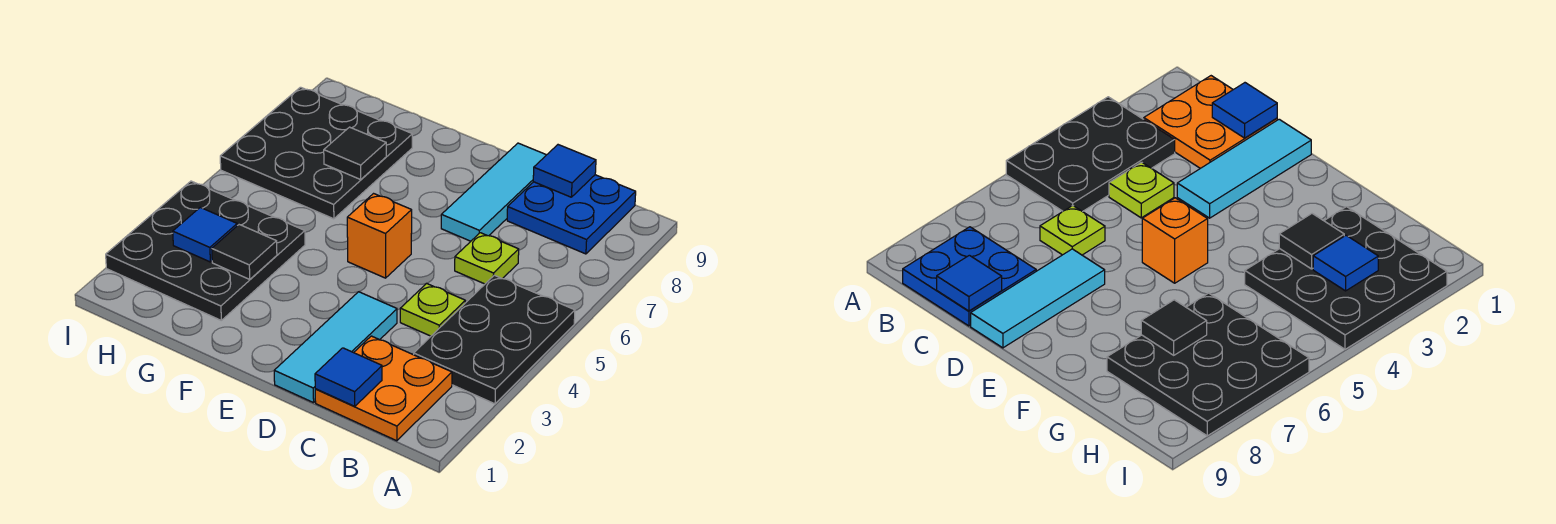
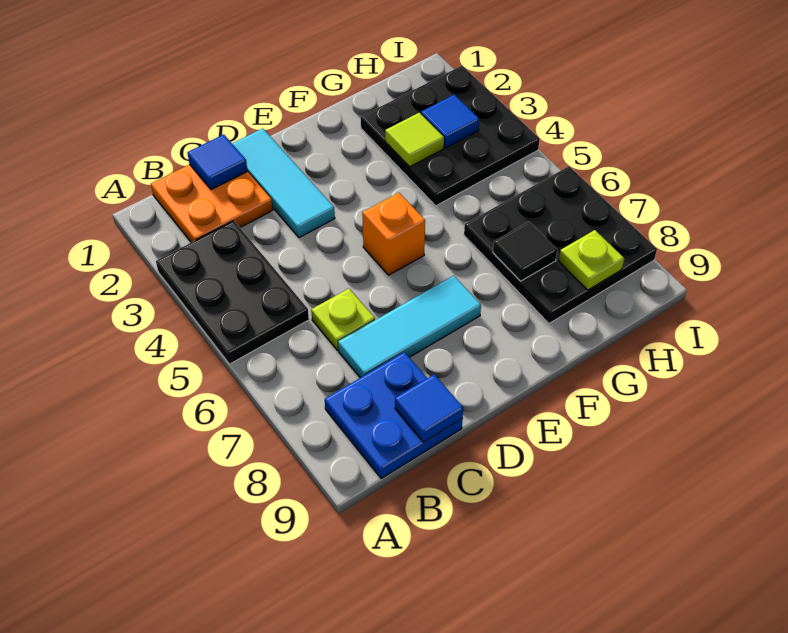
lime 1x1 plate [400,283,465,336] -> lime 1x1 plate moved to [559,230,624,290]
cyan 1x3 tile [441,143,546,241] -> cyan 1x3 tile turned to [338,276,481,378]
black 1x1 tile [212,225,277,279] -> lime 1x1 tile [385,113,444,167]

